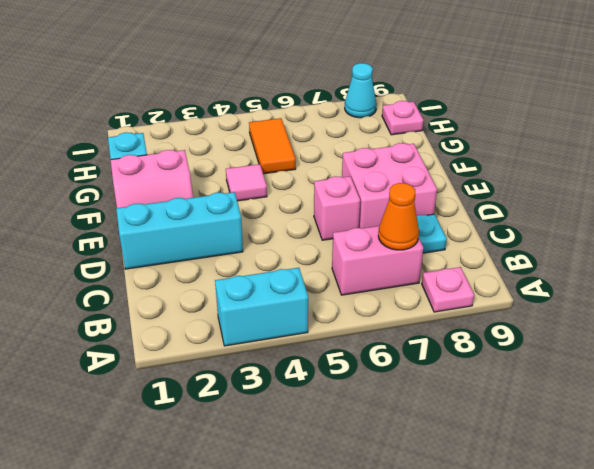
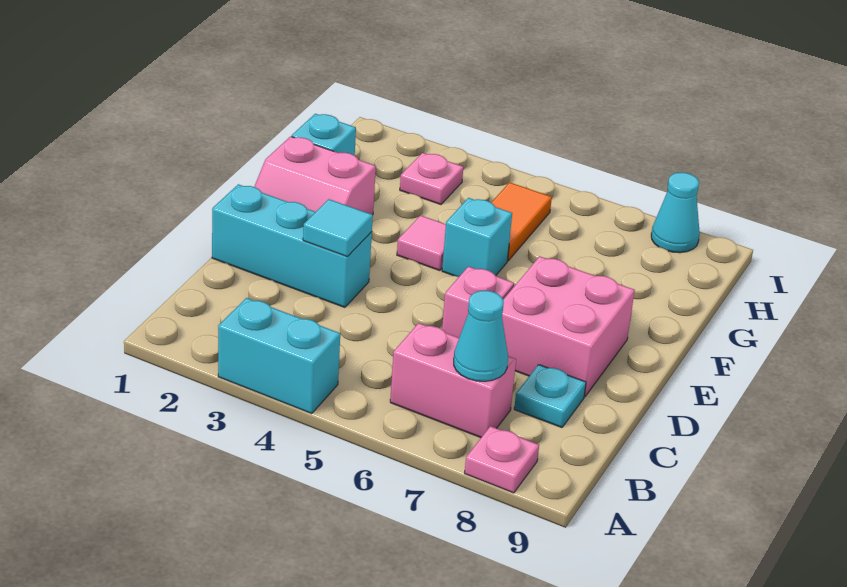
orange 1x1 cone [378,183,419,250] -> cyan 1x1 cone [454,291,508,381]
none -> cyan 1x1 tile [303,199,373,257]
none -> cyan 1x1 brick [442,198,512,277]
pink 1x1 plate [382,101,424,135] -> pink 1x1 plate moved to [400,153,463,205]

